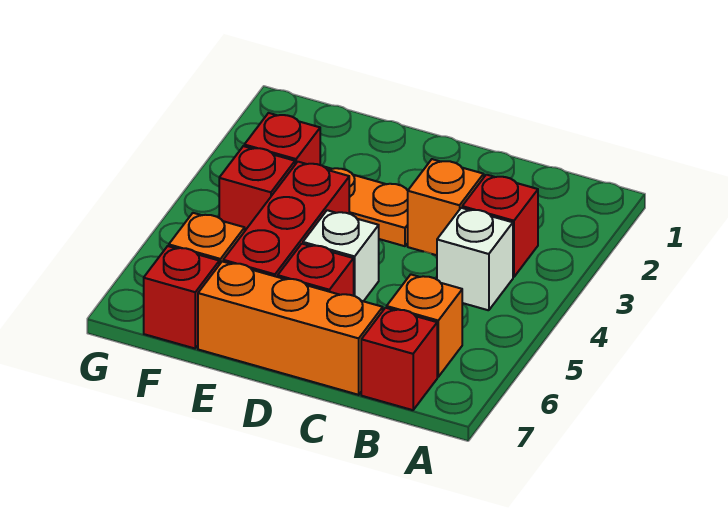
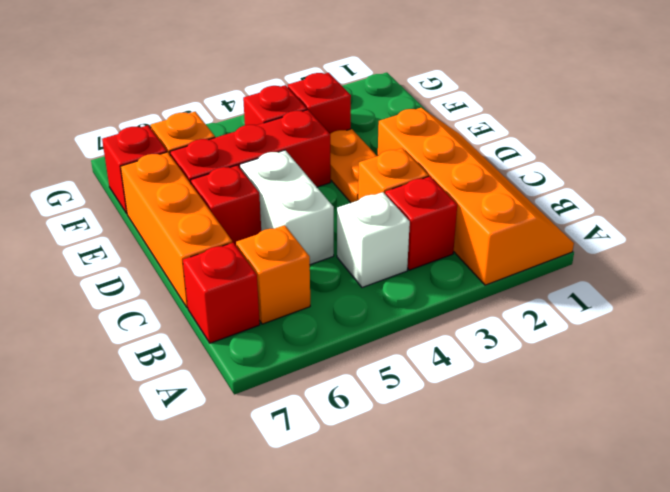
none -> orange 2x4 slope [378,108,574,285]
white 1x1 brick [303,210,379,301] -> white 1x2 brick [240,150,334,265]

